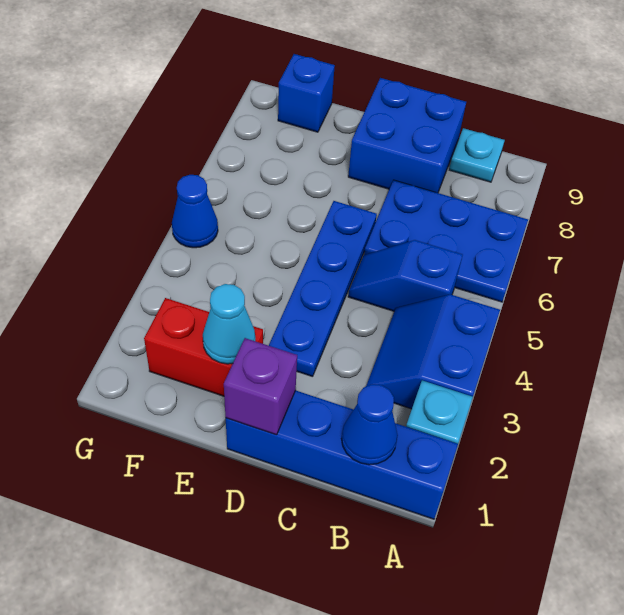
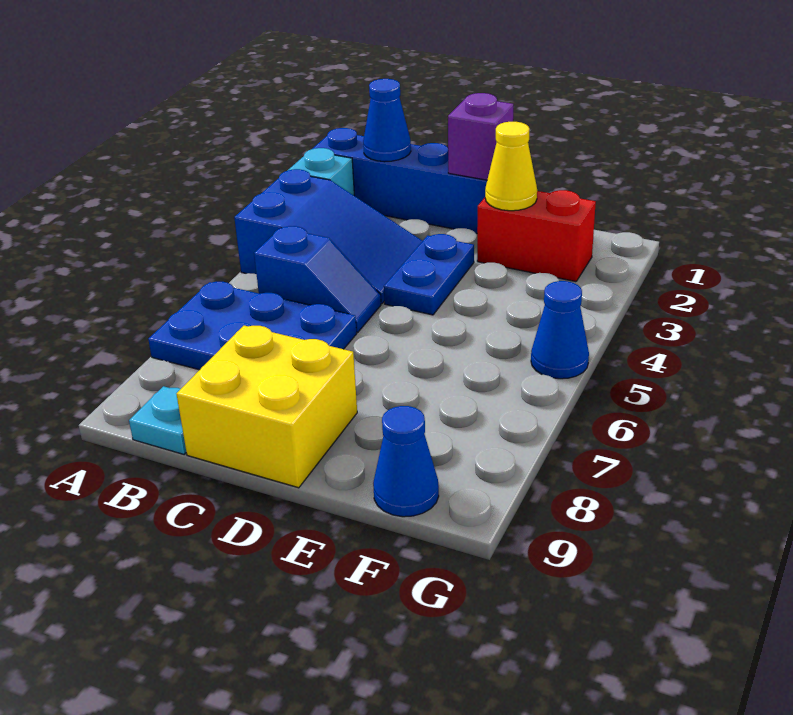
blue 2x2 slope [366,294,500,409] -> blue 2x3 slope [234,169,422,304]
blue 2x2 brick [348,78,466,193] -> yellow 2x2 brick [177,326,357,488]
blue 1x4 plate [269,201,377,377] -> blue 1x2 plate [384,234,474,315]
cyan 1x1 cone [203,284,255,364] -> yellow 1x1 cone [485,122,537,211]
blue 1x1 brick [278,54,335,132] -> blue 1x1 cone [373,406,439,517]

